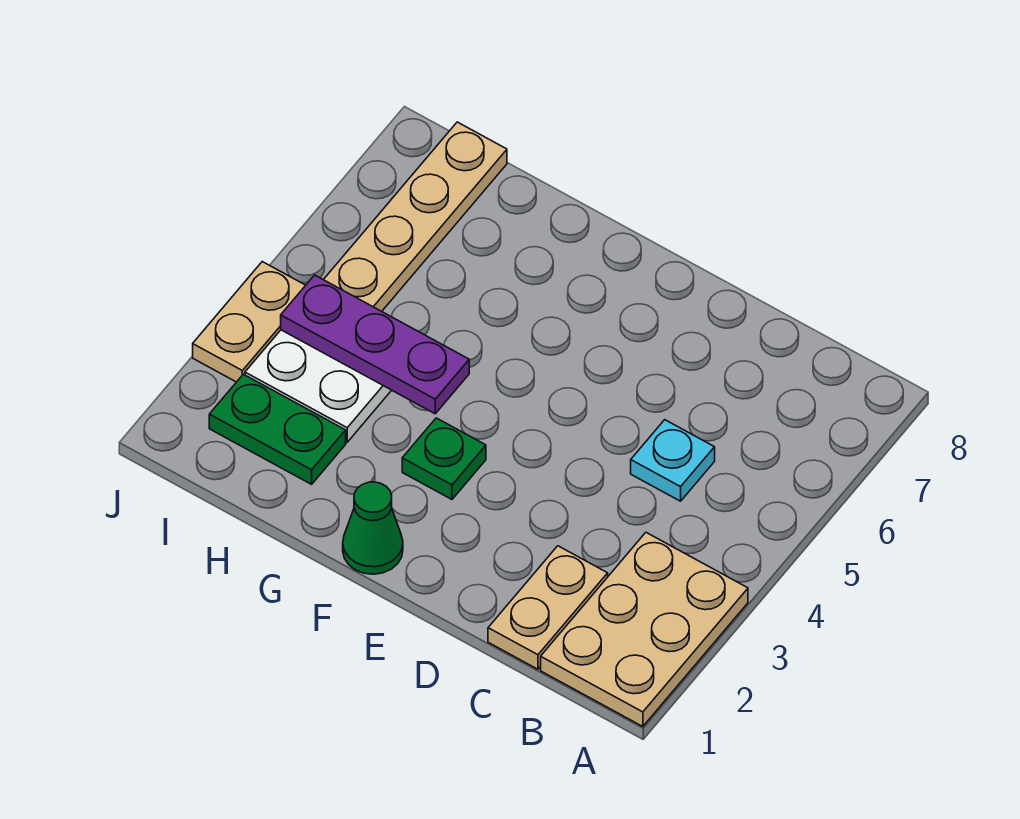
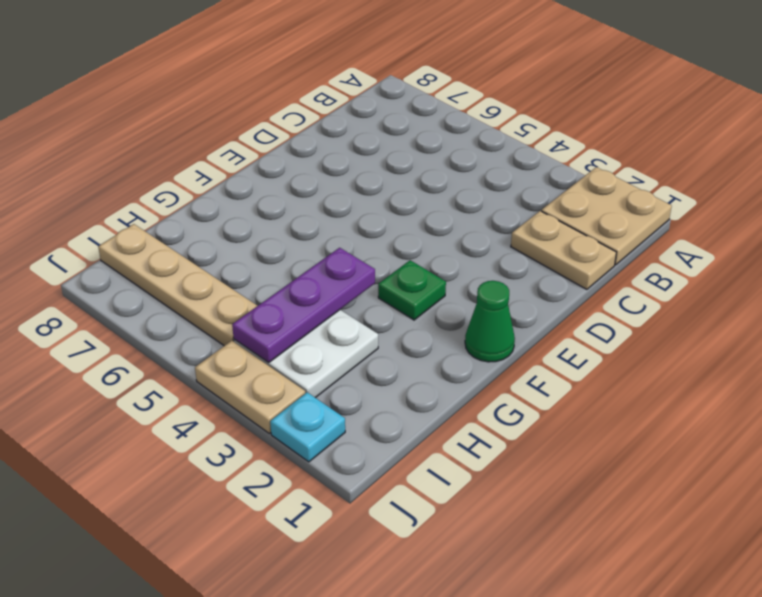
tan 2x3 plate [541,533,748,727] -> tan 2x2 plate [541,167,672,265]
cyan 1x1 plate [631,420,715,501] -> cyan 1x1 plate moved to [270,392,345,462]
green 1x2 plate [209,374,346,484] -> none

